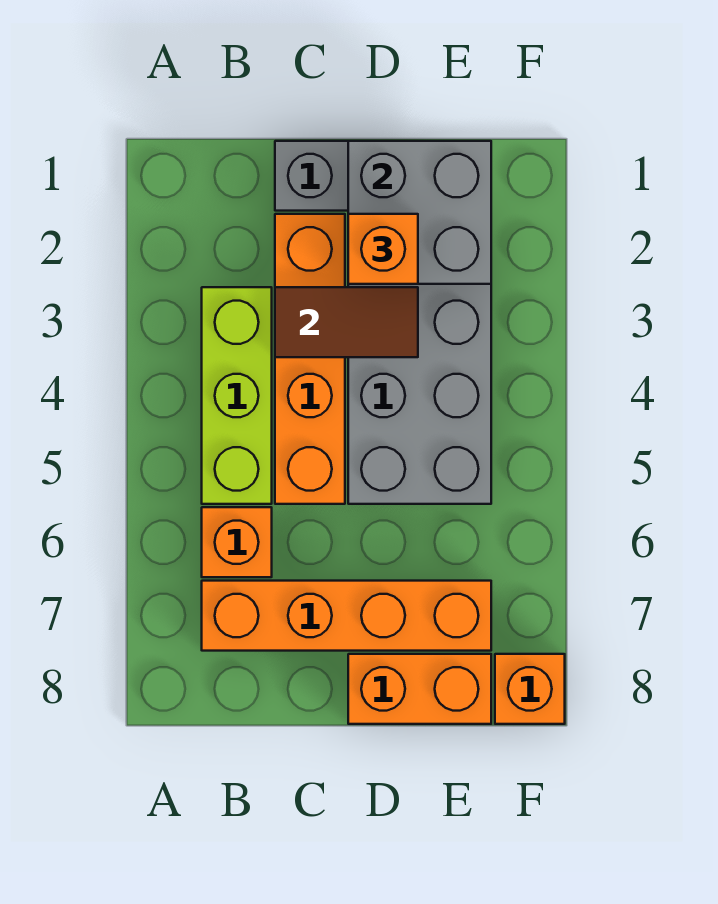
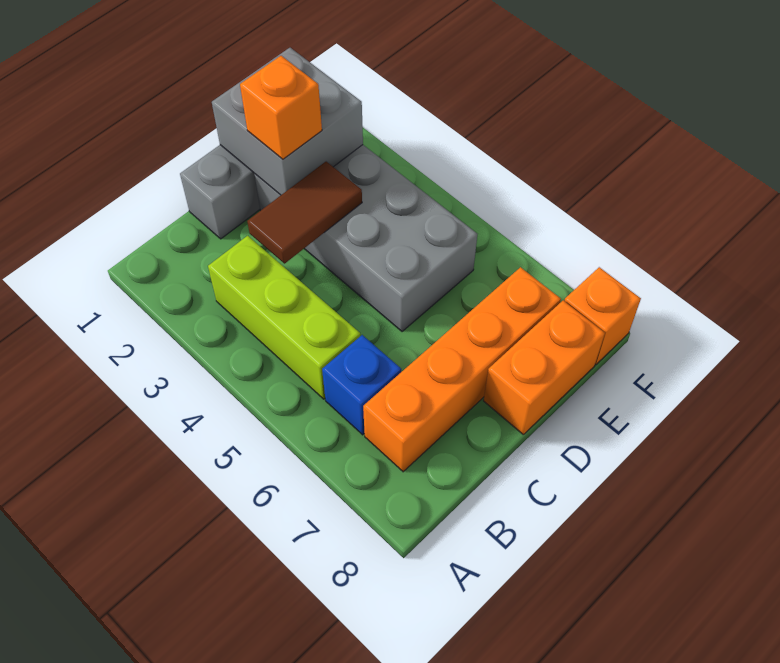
orange 1x1 brick [202,507,272,577] -> blue 1x1 brick [322,335,401,435]
orange 1x4 brick [275,214,345,504] -> none

